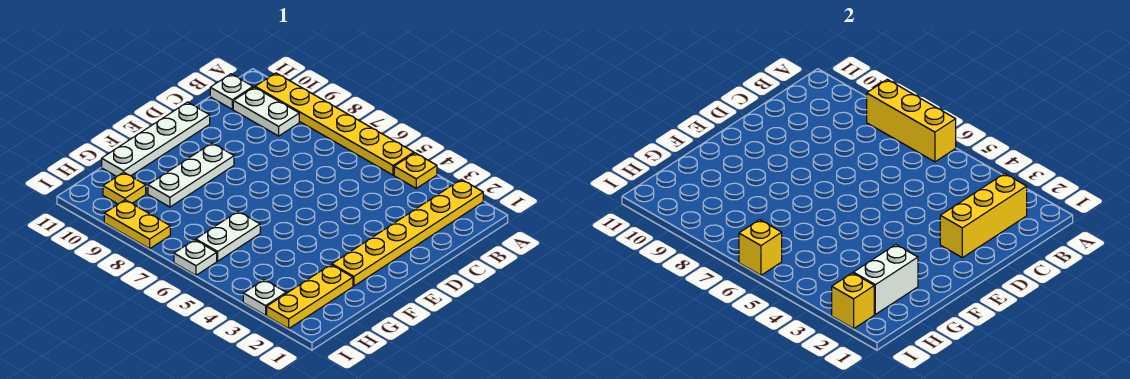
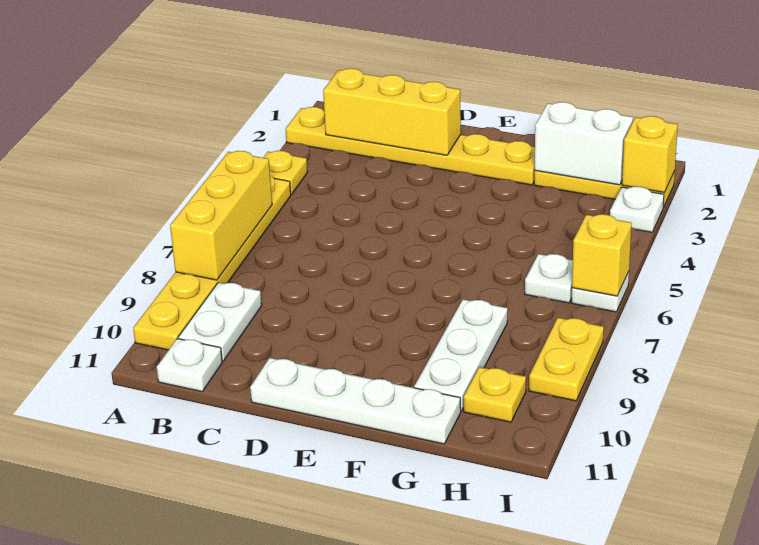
white 1x3 plate [148,143,234,207] -> white 1x3 plate turned to [414,299,508,411]
white 1x2 plate [196,211,260,261] -> white 1x1 plate [525,254,573,303]

